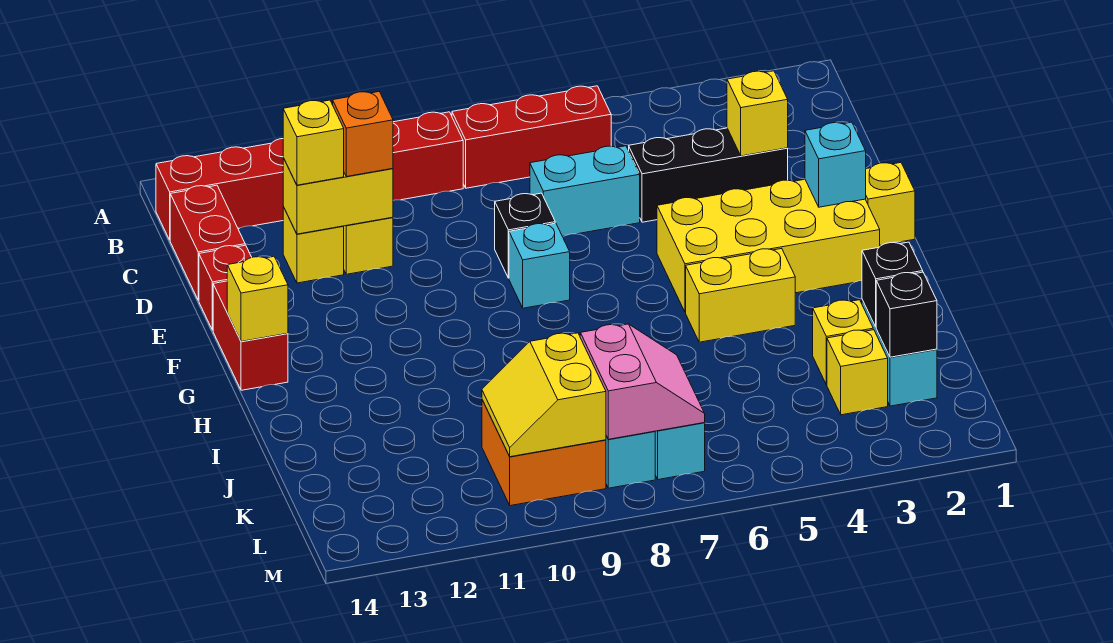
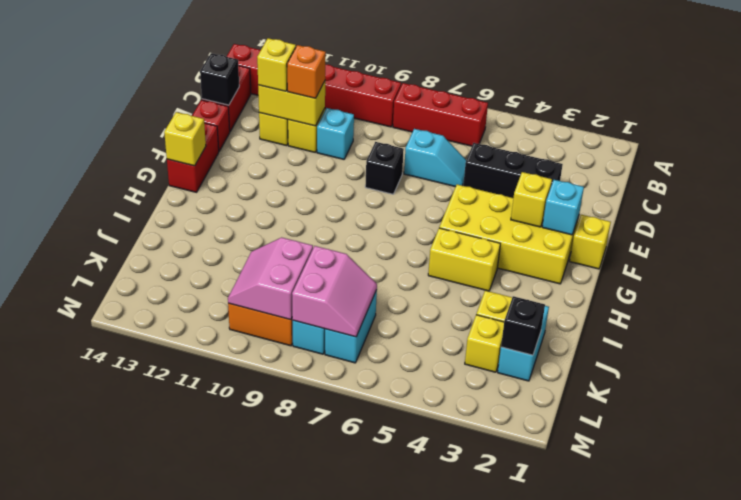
yellow 1x1 brick [727,71,788,156] -> yellow 1x1 brick moved to [511,172,552,227]
cyan 1x2 brick [530,146,640,236] -> cyan 1x2 slope [404,129,466,187]
cyan 1x1 brick [509,223,570,308] -> cyan 1x1 brick moved to [317,108,354,159]
black 1x1 brick [862,242,923,327] -> black 1x1 brick moved to [200,53,239,105]
yellow 2x2 slope [482,333,606,457] -> pink 2x2 slope [228,237,313,320]

